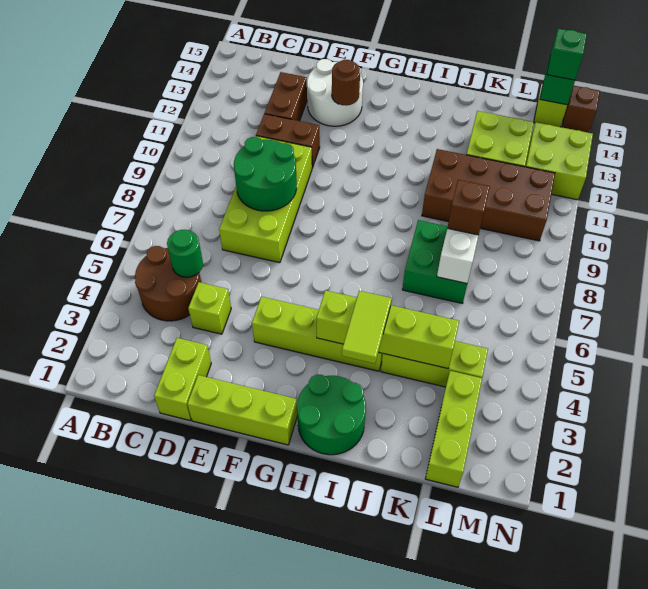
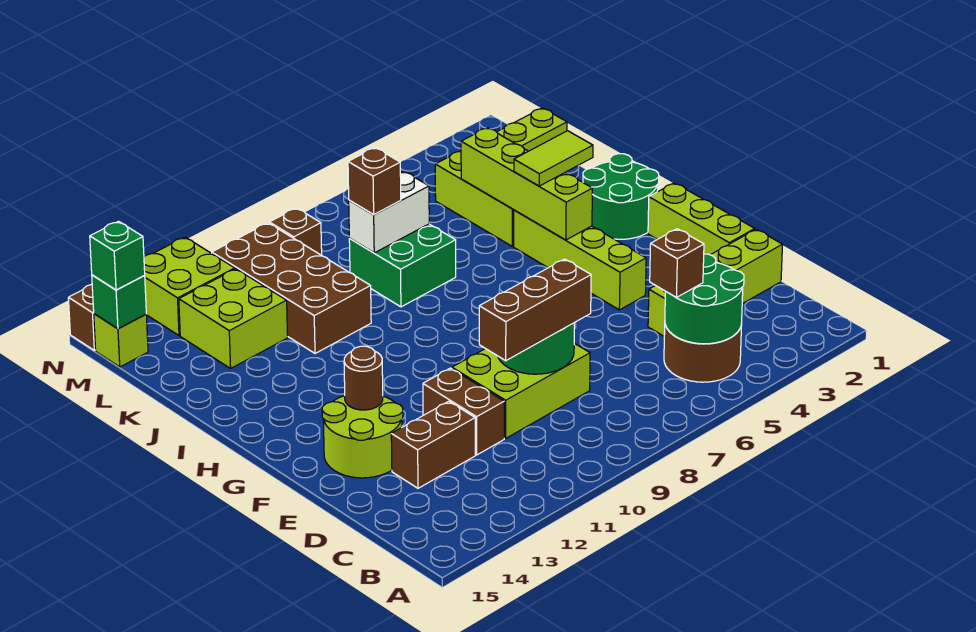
green 1x1 round brick [167,230,203,277] -> green 2x2 round brick [665,254,744,344]
none -> brown 1x1 brick [650,229,704,298]
lime 2x4 brick [219,136,312,263] -> lime 2x3 brick [452,343,590,438]
none -> brown 1x3 brick [479,259,591,361]
white 2x2 round brick [307,59,363,126] -> lime 2x2 round brick [322,396,403,478]
none -> brown 1x1 brick [269,208,322,255]

